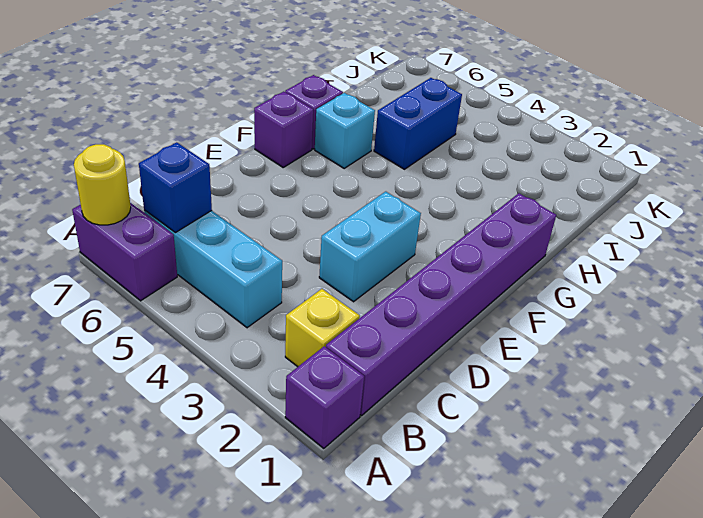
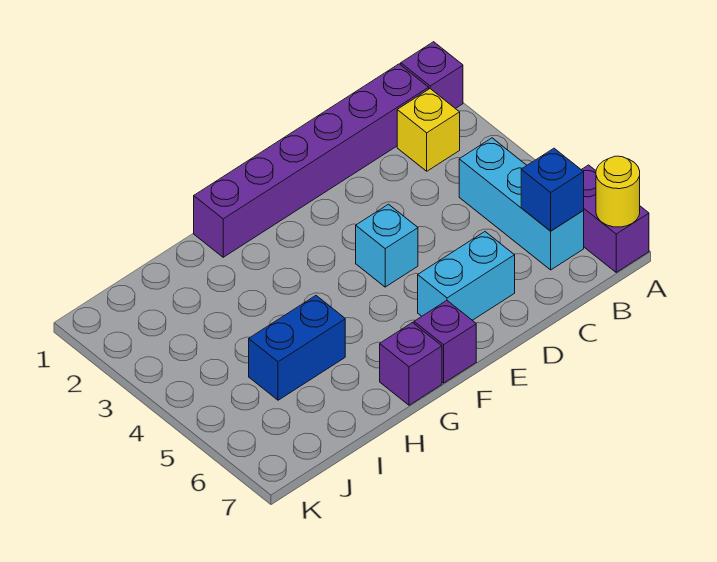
cyan 1x2 brick [319,192,421,302] -> cyan 1x2 brick moved to [418,232,515,320]
cyan 1x1 brick [315,93,375,168] -> cyan 1x1 brick moved to [356,204,418,287]

